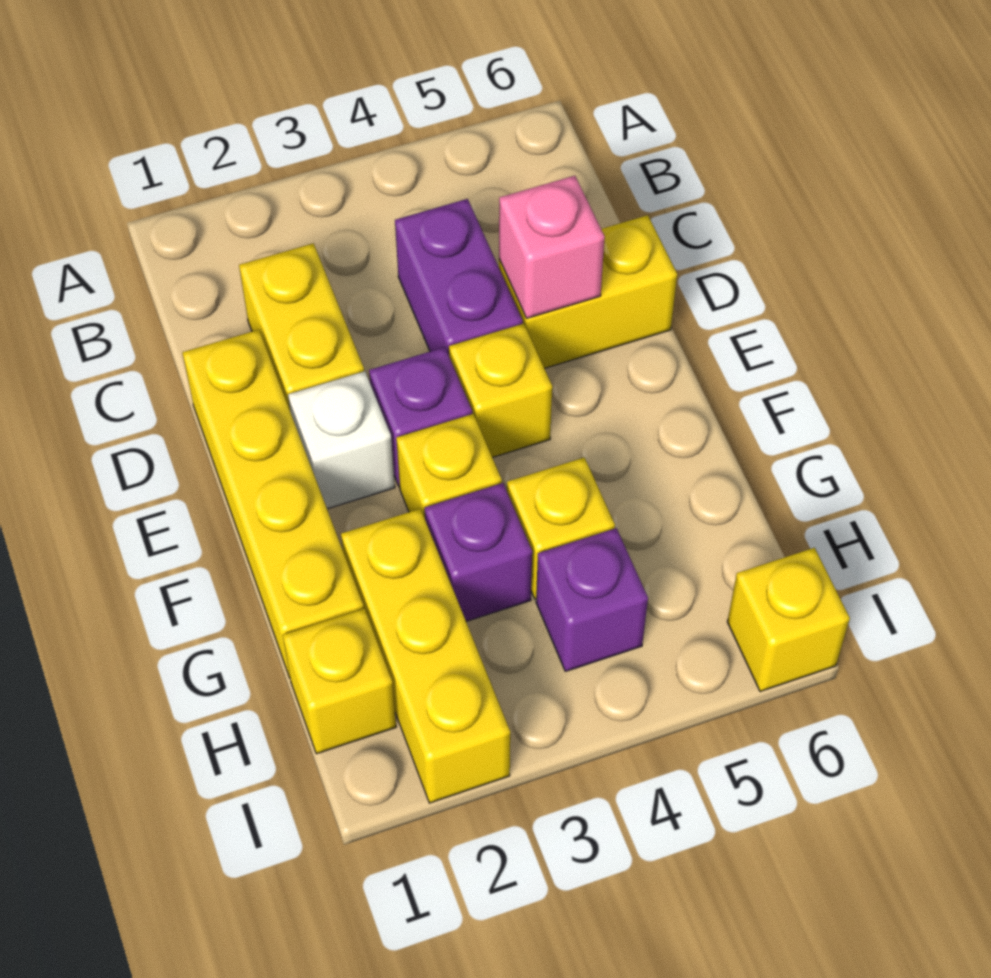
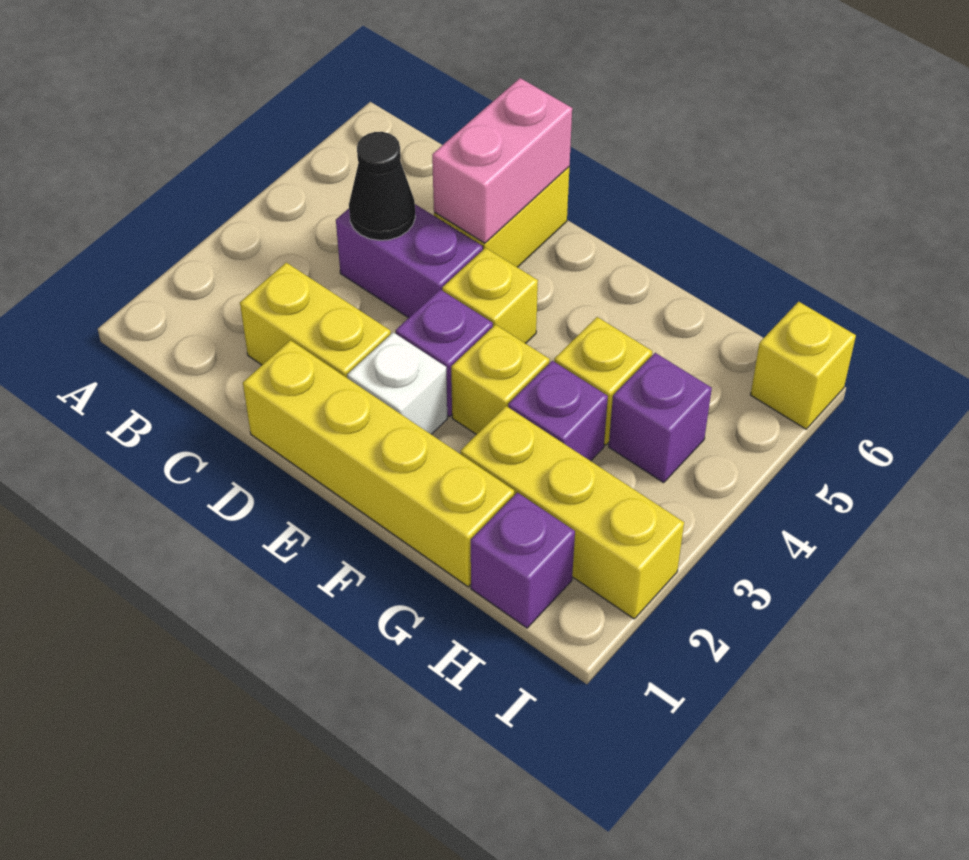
none -> black 1x1 cone [349,132,415,240]
pink 1x1 brick [499,176,605,318] -> pink 1x2 brick [432,78,572,243]
yellow 1x1 brick [283,609,396,754] -> purple 1x1 brick [471,493,575,628]

